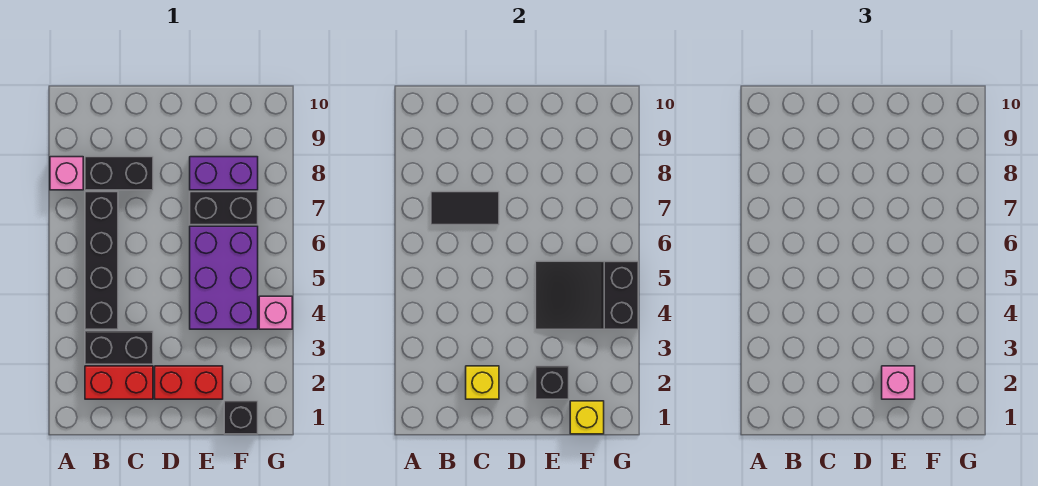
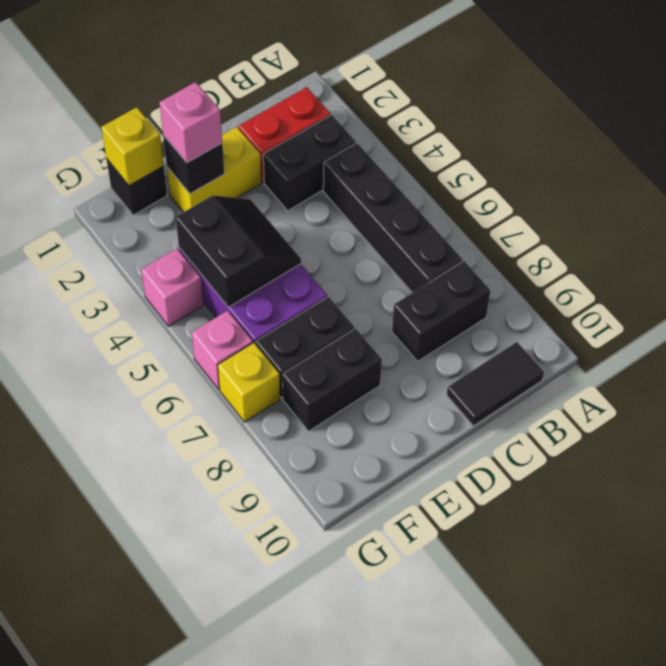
pink 1x1 brick [50,157,83,190] -> pink 1x1 brick moved to [192,311,253,389]
black 1x2 tile [431,192,499,225] -> black 1x2 tile moved to [447,342,544,426]
yellow 1x1 brick [466,366,499,399] -> yellow 1x1 brick moved to [218,343,280,422]
red 1x2 brick [155,366,223,399] -> yellow 1x2 brick [167,127,261,212]
black 2x3 slope [536,261,638,329] -> black 2x2 slope [176,195,301,307]
purple 1x2 brick [190,157,258,190] -> black 1x2 brick [283,328,382,431]

